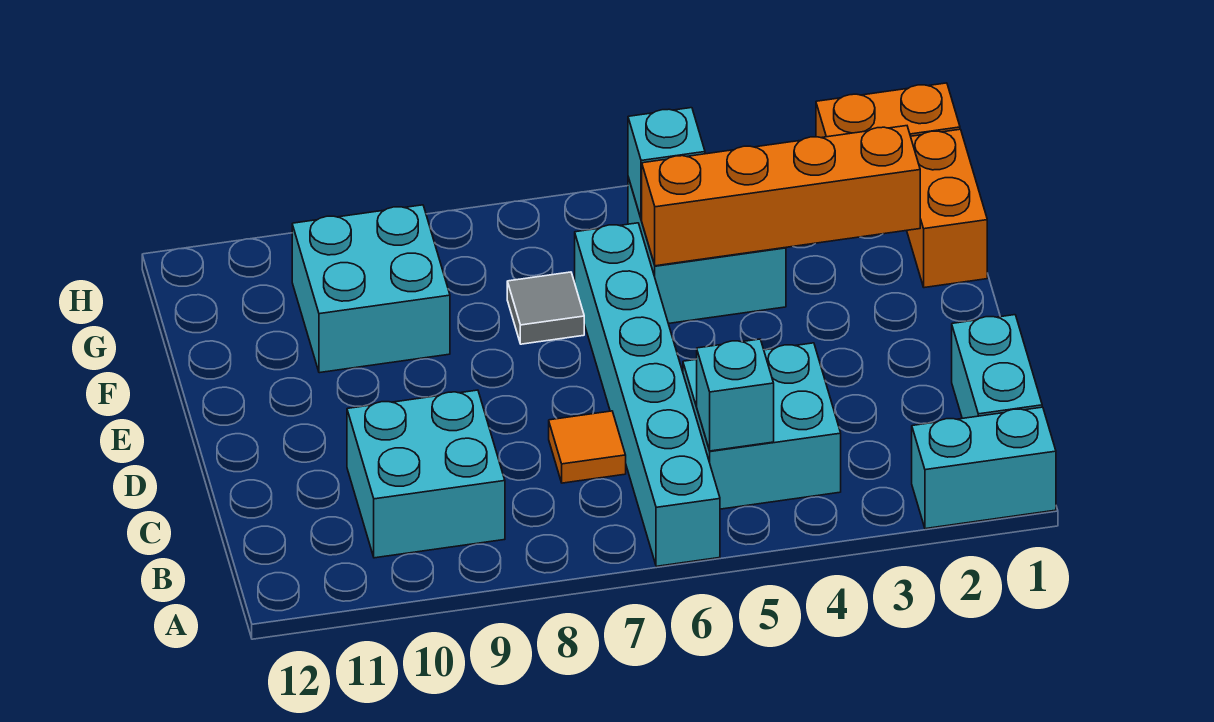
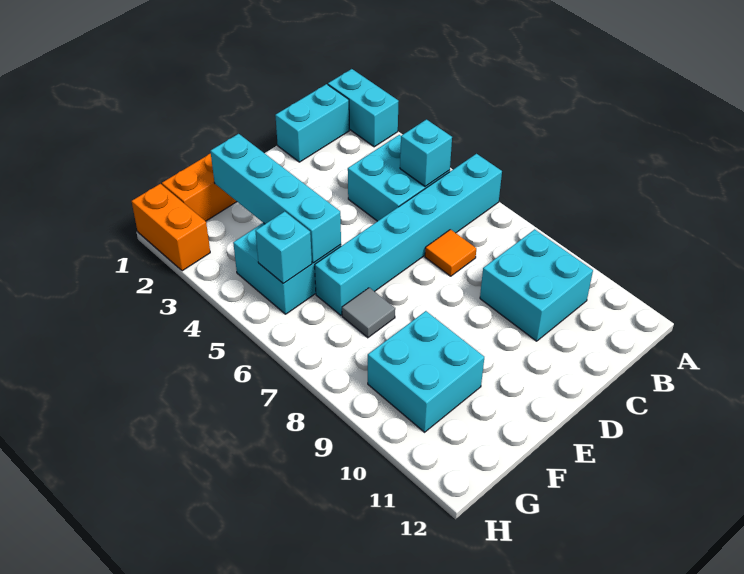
orange 1x4 brick [642,126,920,266] -> cyan 1x4 brick [210,134,341,263]

